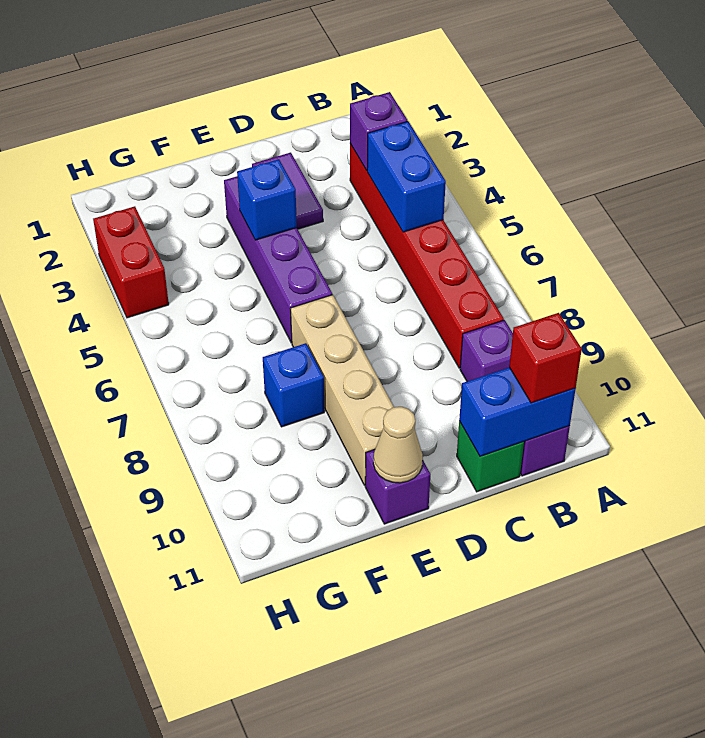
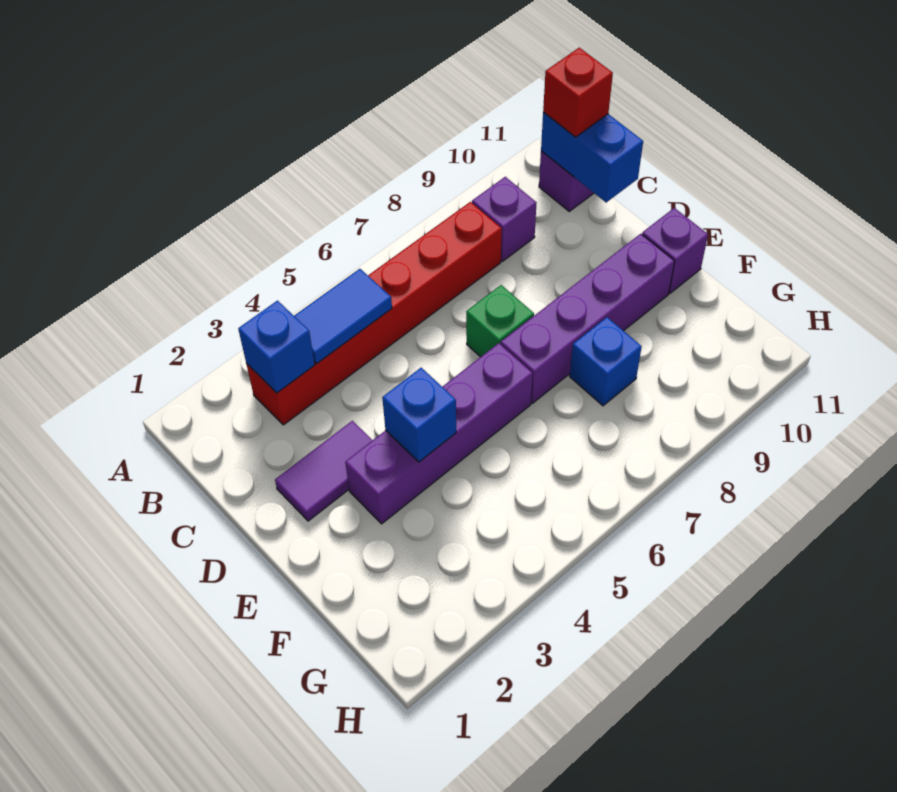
purple 1x1 brick [350,92,407,170] -> blue 1x1 brick [238,301,315,393]
blue 1x2 brick [367,121,446,232] -> blue 1x2 tile [294,269,392,363]
green 1x1 brick [457,421,524,492] -> green 1x1 brick moved to [466,285,534,357]
tan 1x4 brick [290,295,394,485] -> purple 1x4 brick [501,234,675,403]
tan 1x1 cone [373,407,423,483] -> none
red 1x2 brick [93,206,169,318] -> none

